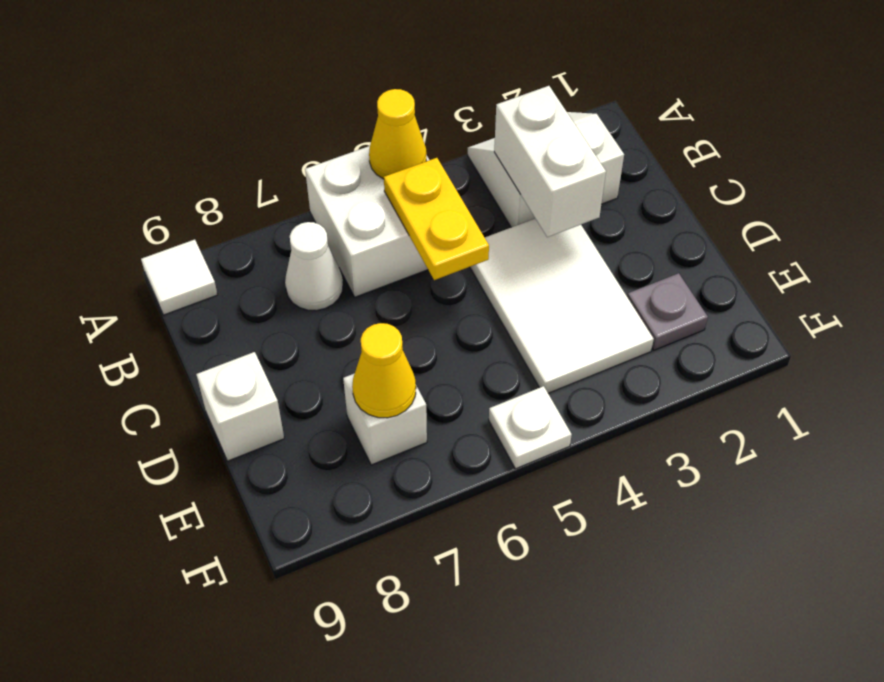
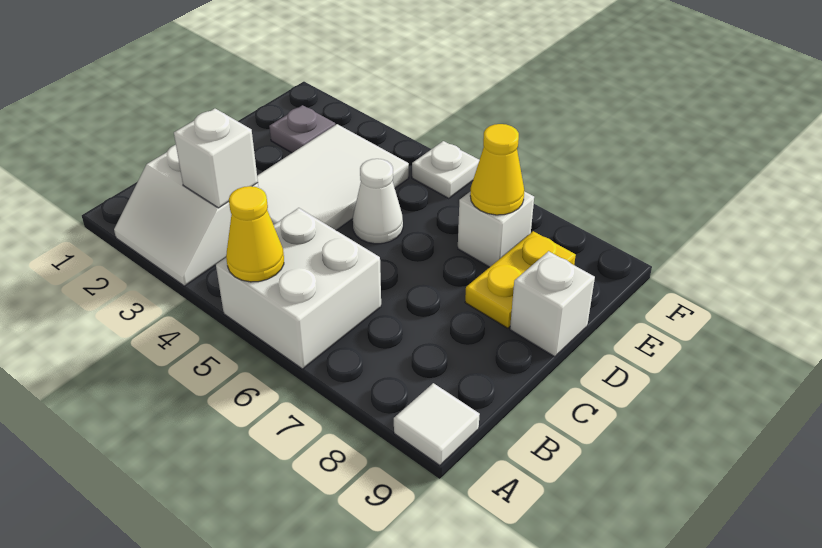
white 1x2 brick [494,86,606,237] -> white 1x1 brick [174,109,258,208]
yellow 1x2 plate [384,158,489,280] -> yellow 1x2 plate moved to [465,231,576,328]
white 1x1 cone [285,222,343,311] -> white 1x1 cone moved to [353,159,403,244]

